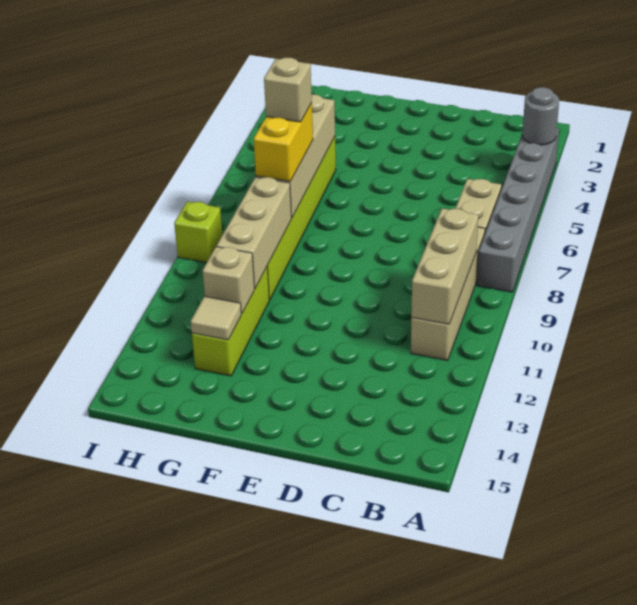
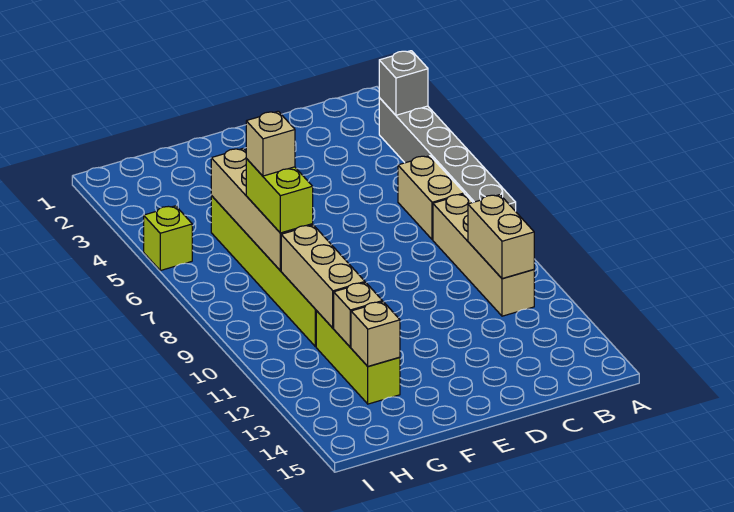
grey 1x1 round brick [522,87,559,145] -> grey 1x1 brick [379,51,428,115]
tan 1x3 brick [411,208,478,324] -> tan 1x2 brick [468,195,534,279]
yellow 1x2 brick [254,103,313,181] -> lime 1x2 brick [246,159,313,233]
tan 1x1 tile [191,296,241,340] -> tan 1x1 brick [351,302,400,366]
lime 1x1 brick [174,202,223,263] -> lime 1x1 brick moved to [144,206,192,271]

